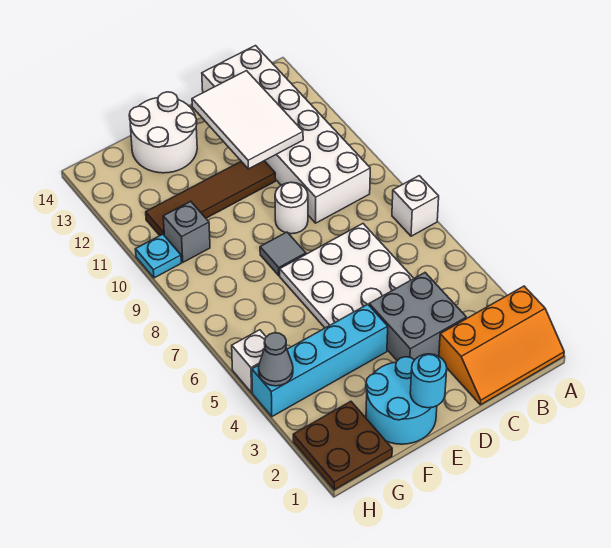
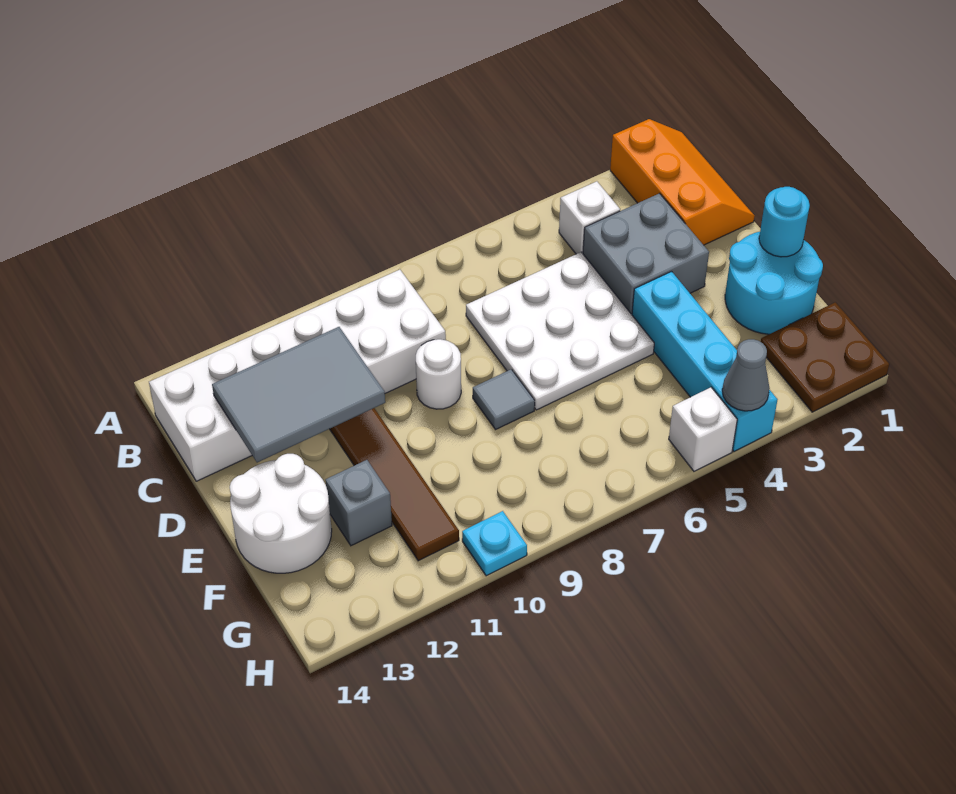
white 1x1 brick [392,176,439,236] -> white 1x1 brick moved to [559,181,620,254]
white 2x3 tile [192,71,303,169] -> grey 2x3 tile [212,327,385,462]
grey 1x1 brick [163,201,210,262] -> grey 1x1 brick moved to [326,460,392,546]

